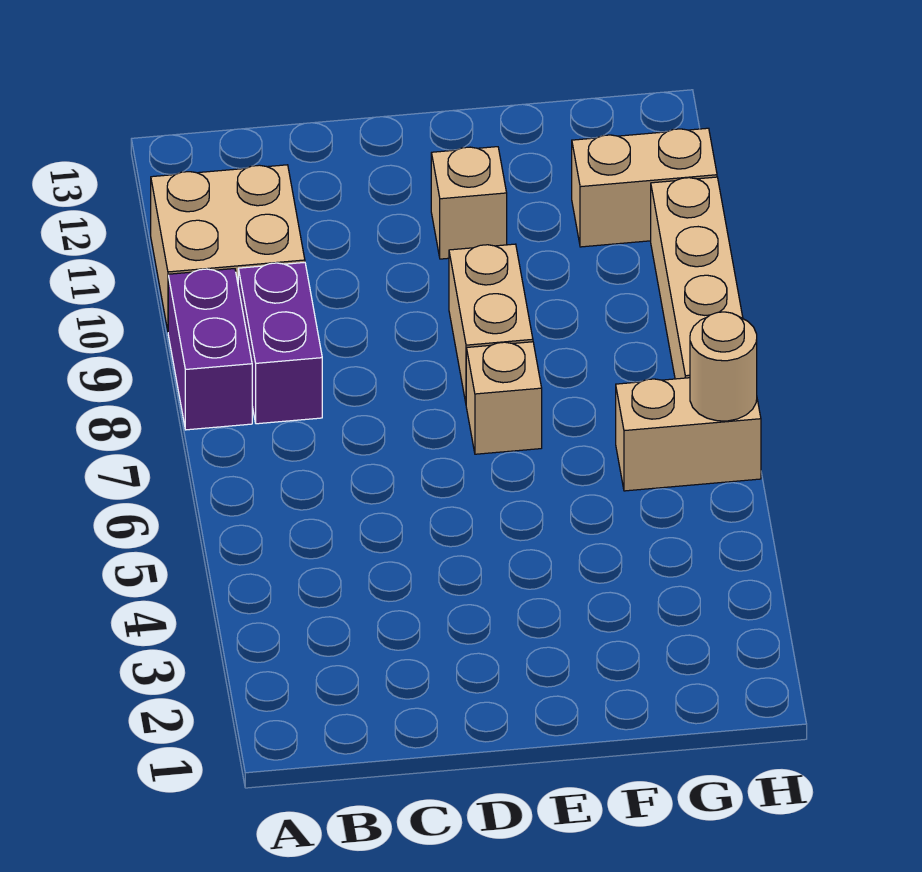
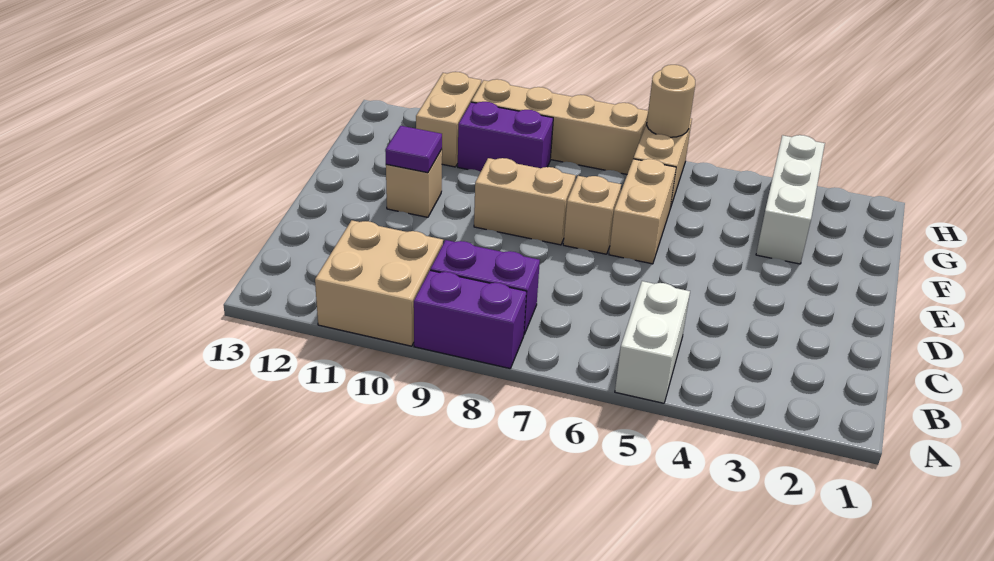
none -> white 1x2 brick [615,281,690,403]
none -> tan 1x2 brick [609,159,676,264]
none -> purple 1x1 tile [385,126,442,173]
none -> white 1x3 brick [756,135,825,264]
none -> purple 1x2 brick [458,102,553,172]

